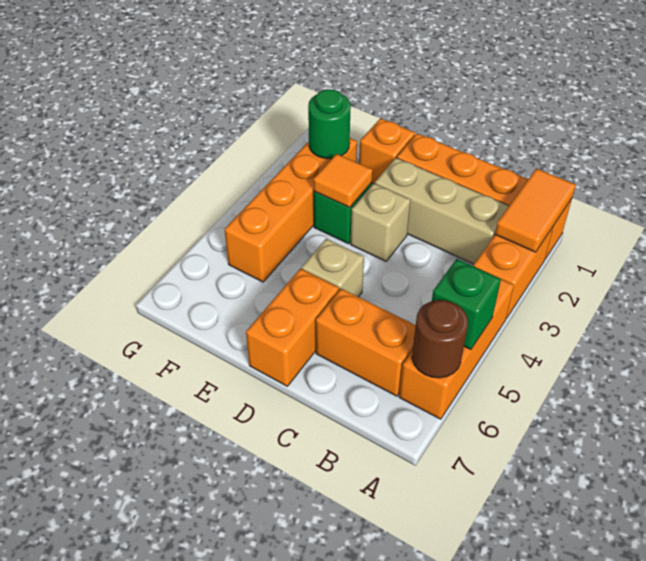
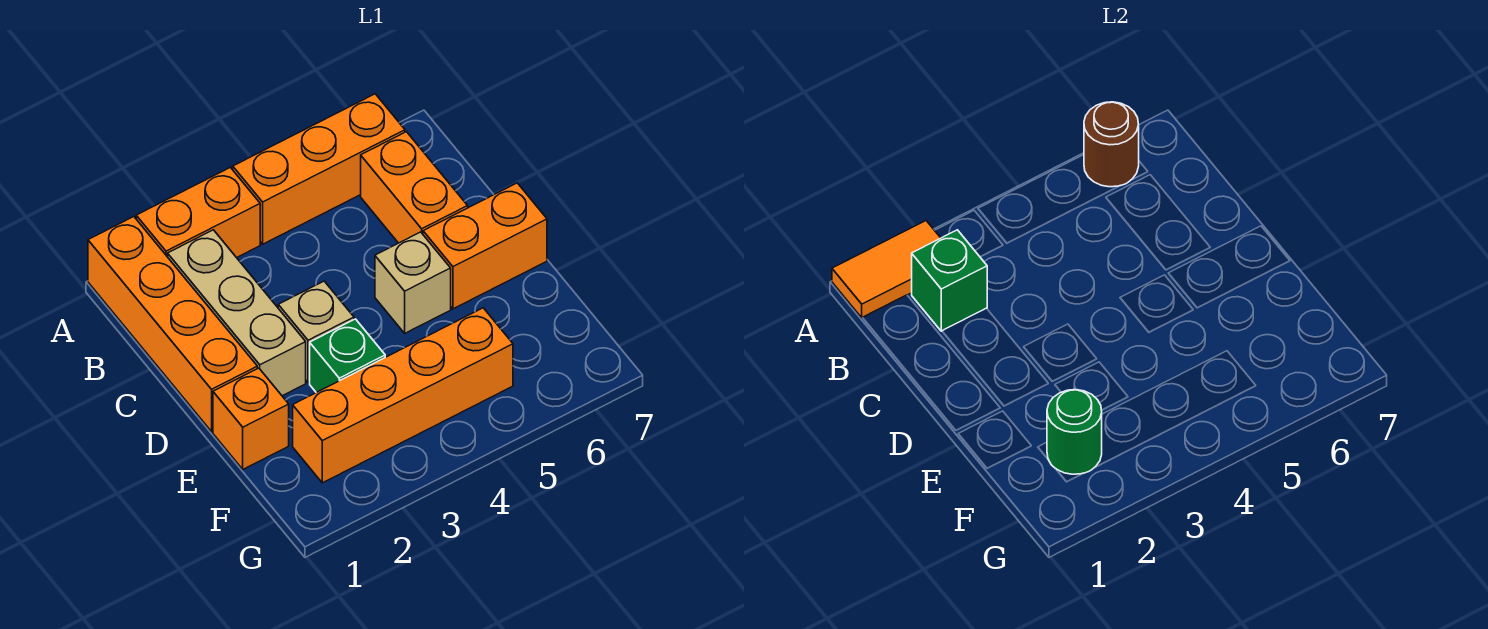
green 1x1 brick [432,259,501,350] -> green 1x1 brick moved to [912,230,987,331]
orange 1x1 tile [313,154,373,207] -> none

